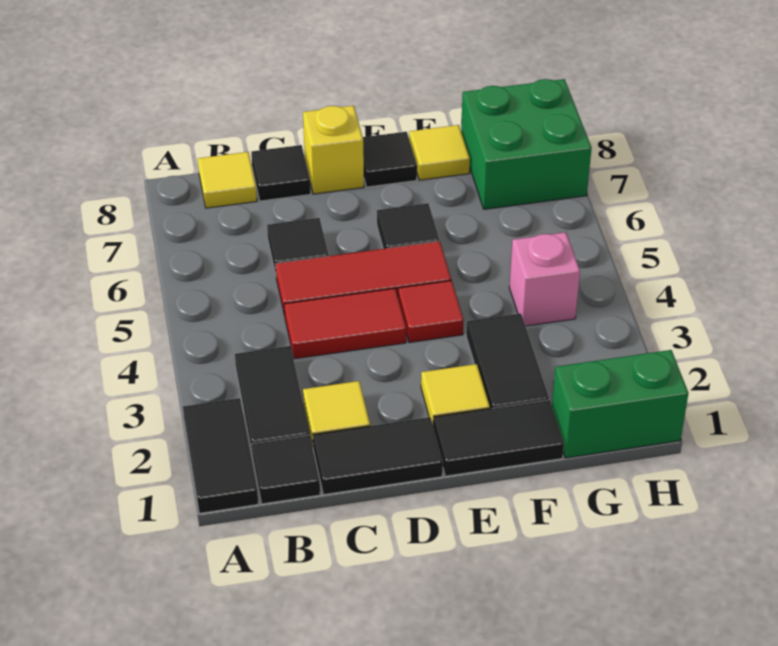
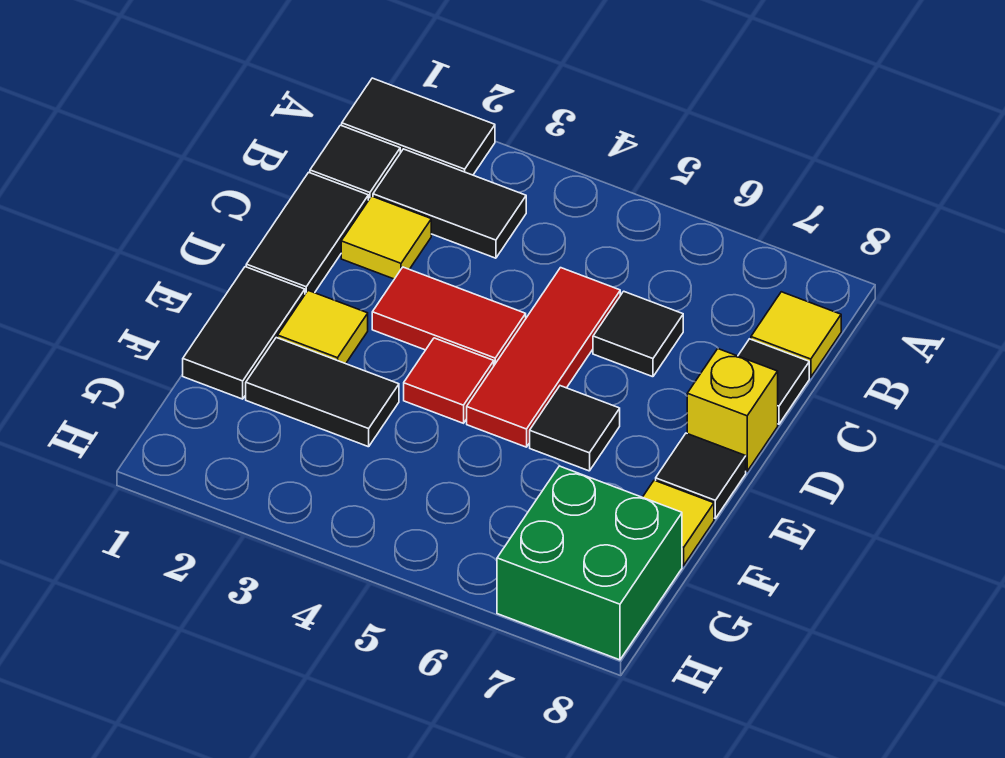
red 1x2 tile [284,288,406,359] -> red 1x2 tile turned to [372,267,526,365]
green 1x2 brick [552,350,688,458] -> none
pink 1x1 brick [509,232,580,326] -> none

